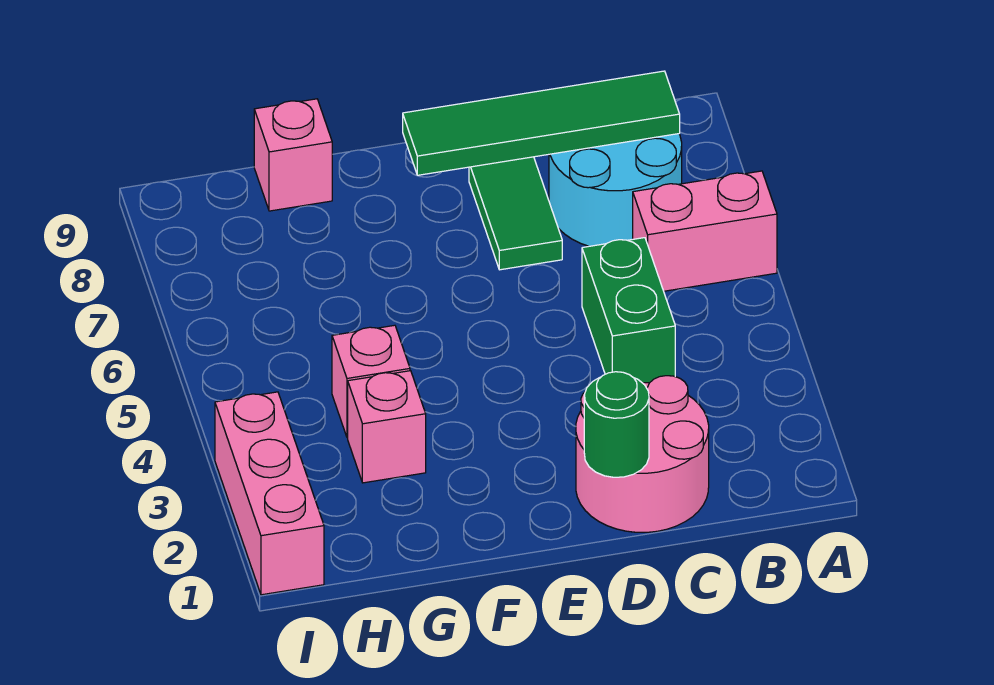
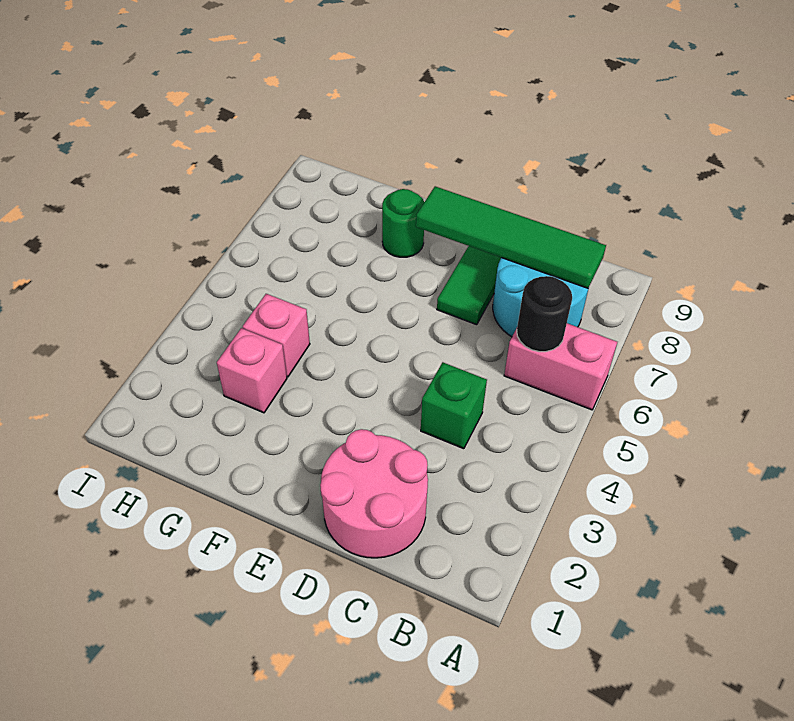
none -> black 1x1 round brick [517,276,572,352]
green 1x2 brick [582,238,675,383] -> green 1x1 brick [421,362,487,449]
green 1x1 round brick [584,372,649,477] -> green 1x1 round brick moved to [382,189,424,257]
pink 1x1 brick [254,99,332,211] -> none
pink 1x3 brick [215,392,324,595] -> none

